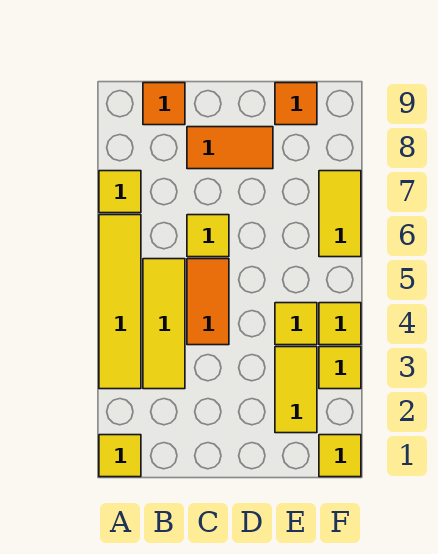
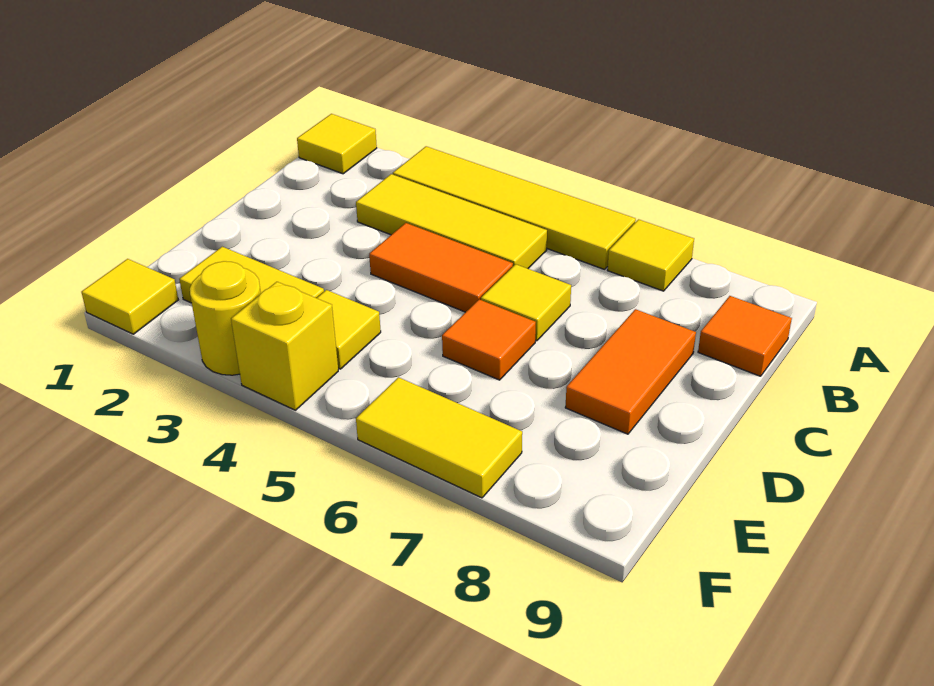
orange 1x1 tile [275,83,317,125] -> orange 1x1 tile moved to [442,299,536,380]
yellow 1x1 tile [319,347,361,389] -> yellow 1x1 round brick [190,261,261,375]
yellow 1x1 tile [319,303,361,345] -> yellow 1x1 brick [231,282,338,410]

